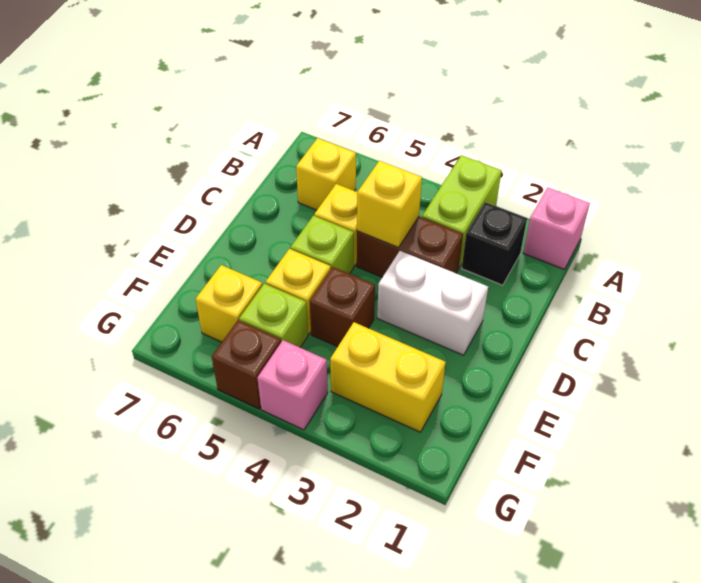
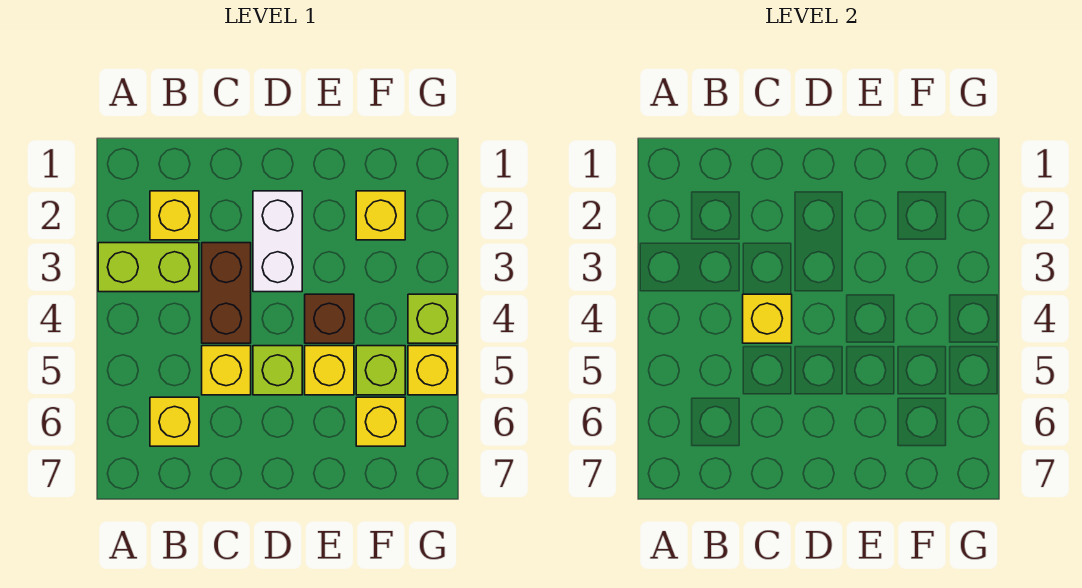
pink 1x1 brick [523,187,590,270] -> none
black 1x1 brick [462,202,527,285] -> yellow 1x1 brick [150,191,199,240]
yellow 1x2 brick [330,322,446,432] -> yellow 1x1 brick [356,191,405,240]
pink 1x1 brick [257,340,328,430] -> lime 1x1 brick [408,294,457,343]
brown 1x1 brick [212,320,281,409] -> yellow 1x1 brick [408,346,457,395]

